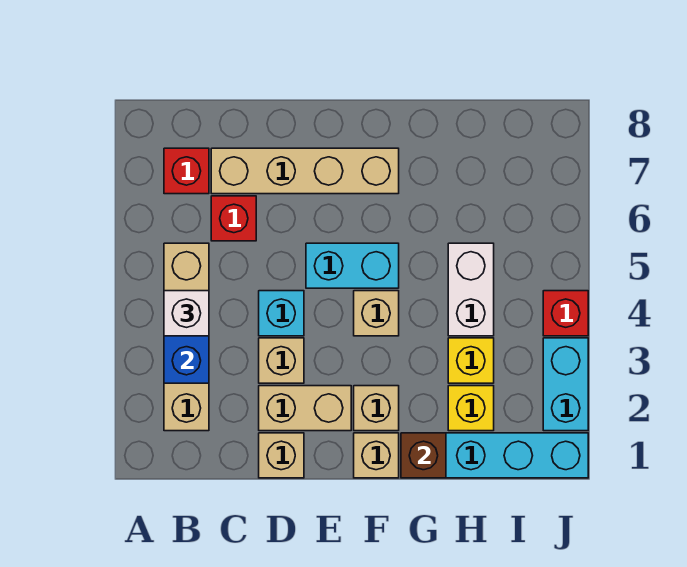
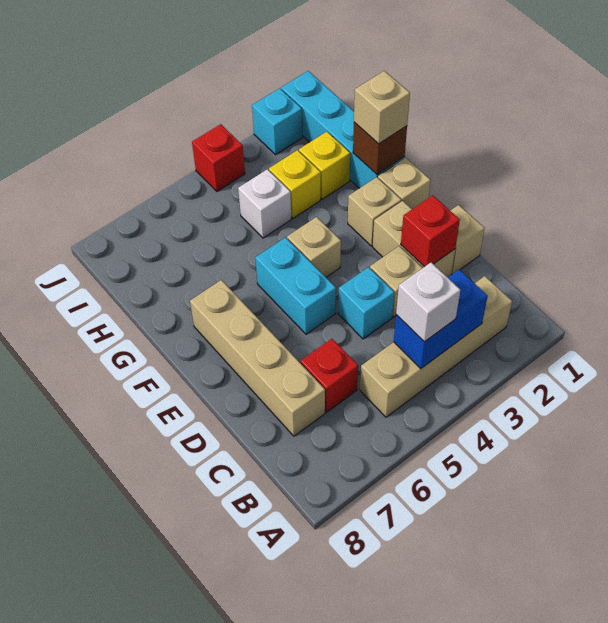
red 1x1 brick [164,148,209,194] -> red 1x1 brick moved to [401,195,460,267]
none -> tan 1x1 brick [354,71,410,144]
white 1x2 brick [448,243,494,336] -> white 1x1 brick [238,169,291,238]
cyan 1x2 brick [543,338,588,431] -> cyan 1x1 brick [252,88,303,155]

